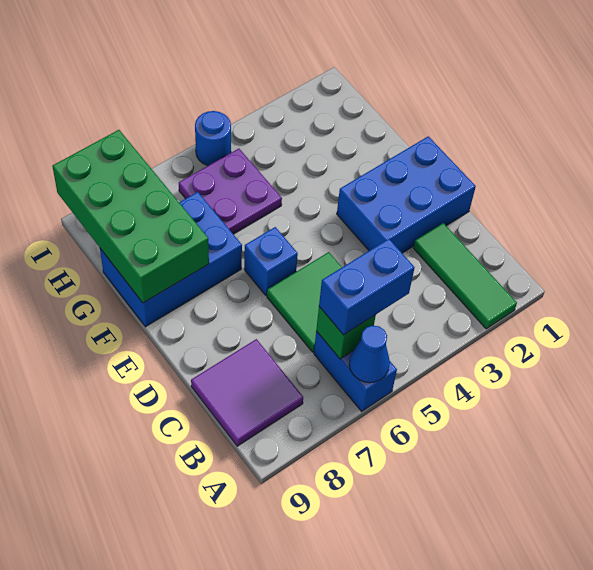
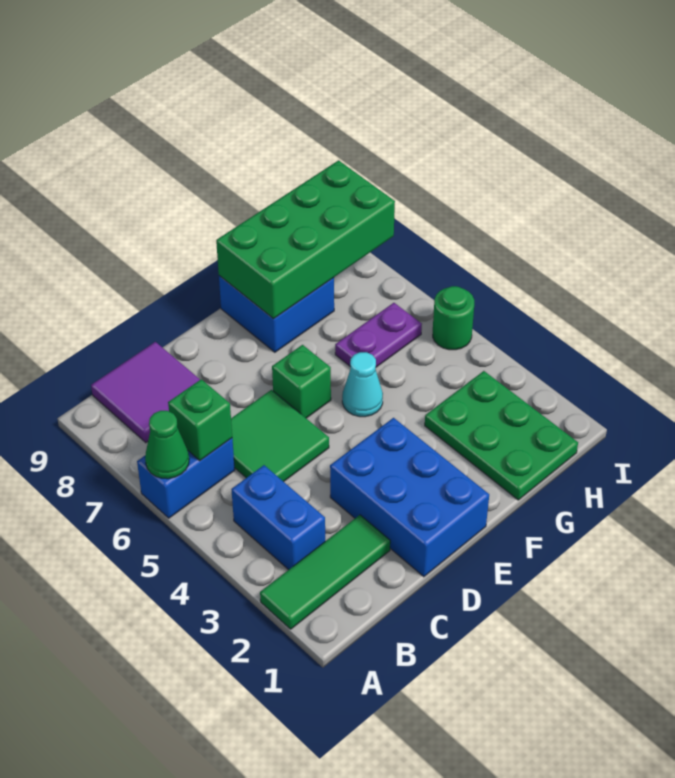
blue 1x1 cone [349,326,390,383] -> green 1x1 cone [145,411,189,479]
blue 1x2 brick [319,239,415,335] -> blue 1x2 brick moved to [231,465,325,570]
blue 1x1 brick [244,227,298,295] -> green 1x1 brick [272,345,331,418]
none -> cyan 1x1 cone [342,352,383,417]
blue 2x3 brick [100,192,242,327] -> blue 2x2 brick [219,276,334,352]
none -> green 2x3 plate [425,371,578,500]
purple 2x2 plate [179,149,282,234] -> purple 1x2 plate [335,303,422,367]
blue 1x1 round brick [195,111,231,166] -> green 1x1 round brick [433,286,474,350]

